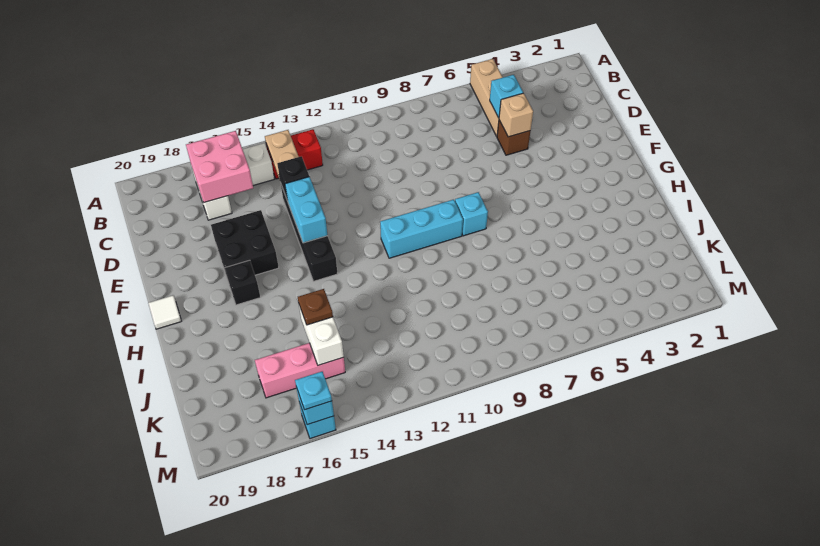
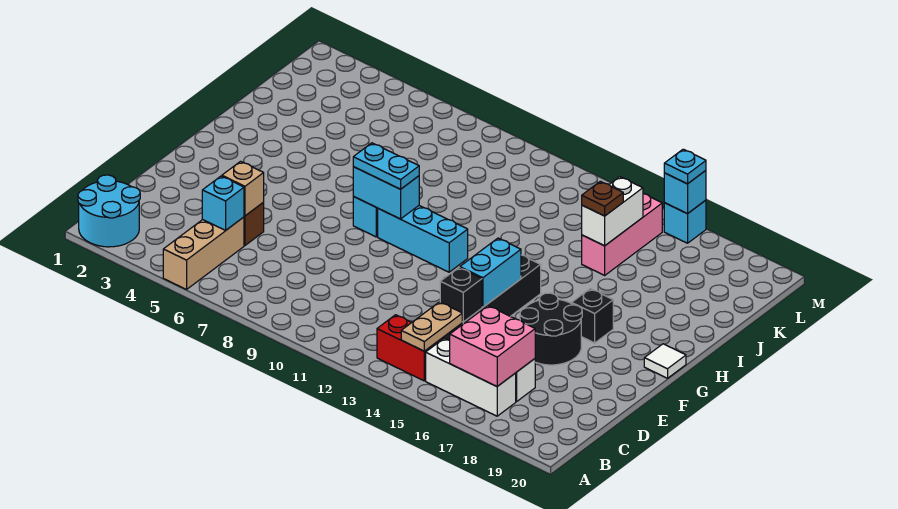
none -> cyan 2x2 round brick [78,175,140,247]
black 2x2 brick [211,210,279,277] -> black 2x2 round brick [520,293,582,365]
none -> cyan 1x2 brick [353,167,419,219]
none -> cyan 1x2 plate [353,143,419,189]
pink 1x3 brick [255,343,345,398] -> pink 1x3 brick turned to [582,194,662,275]

